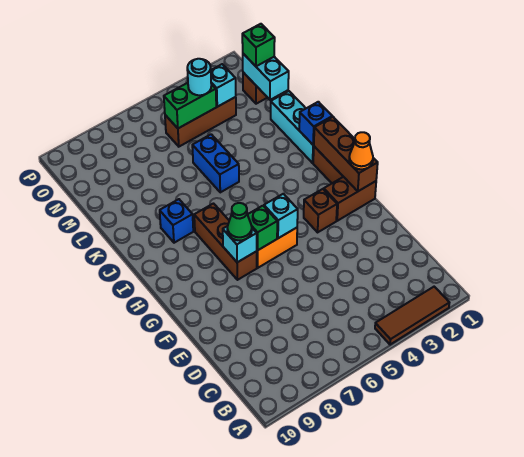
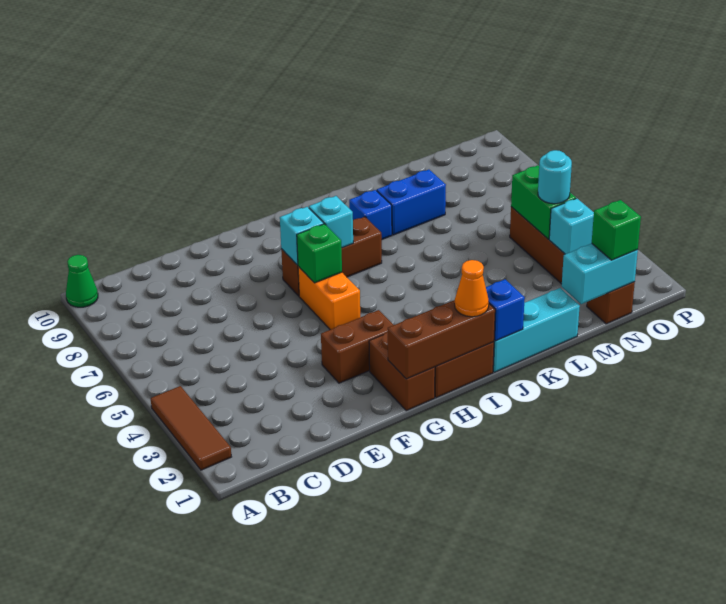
orange 1x1 cone [349,132,373,169] -> orange 1x1 cone moved to [455,260,489,317]
brown 1x1 brick [304,189,337,232] -> brown 1x2 brick [321,310,393,383]
cyan 1x1 brick [264,194,298,238] -> cyan 1x1 brick moved to [309,196,353,248]
green 1x1 cone [227,203,252,241] -> green 1x1 cone moved to [66,255,98,307]
blue 1x2 brick [192,134,239,192] -> blue 1x2 brick moved to [377,170,446,235]

